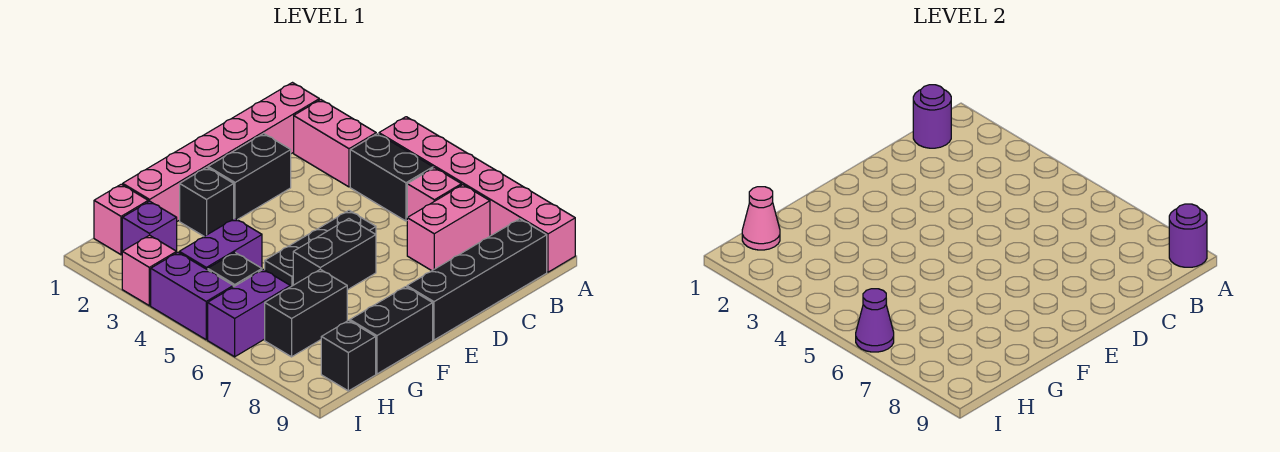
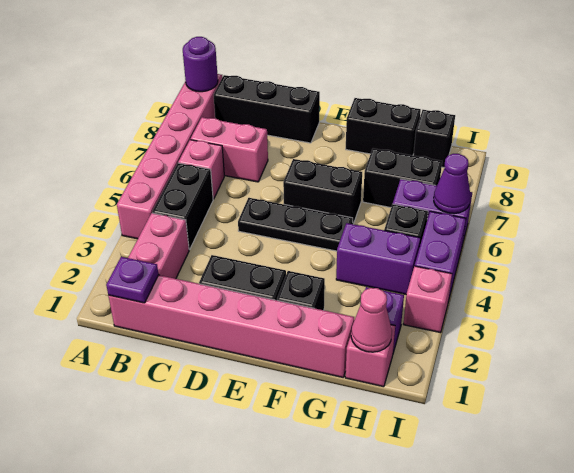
purple 1x1 round brick [913,85,951,148] -> purple 1x1 plate [106,257,159,303]
black 1x4 brick [407,219,547,340] -> black 1x3 brick [214,75,320,143]

